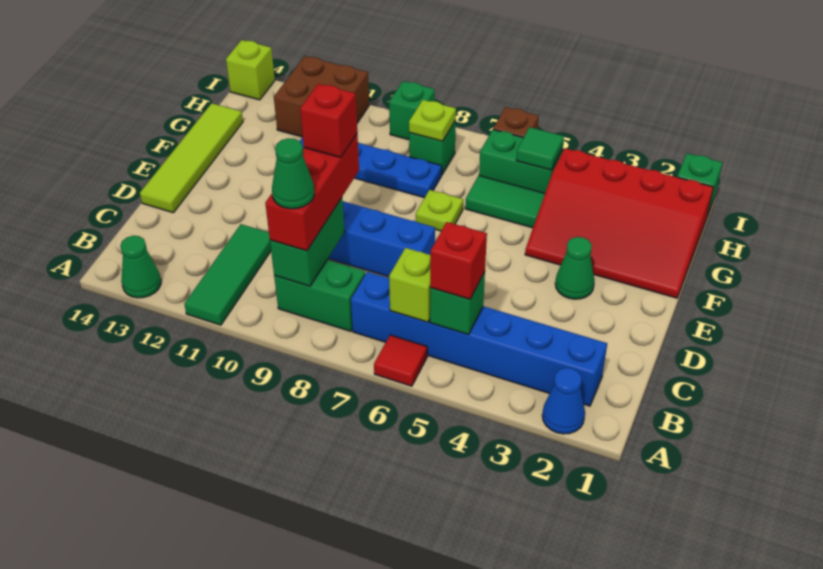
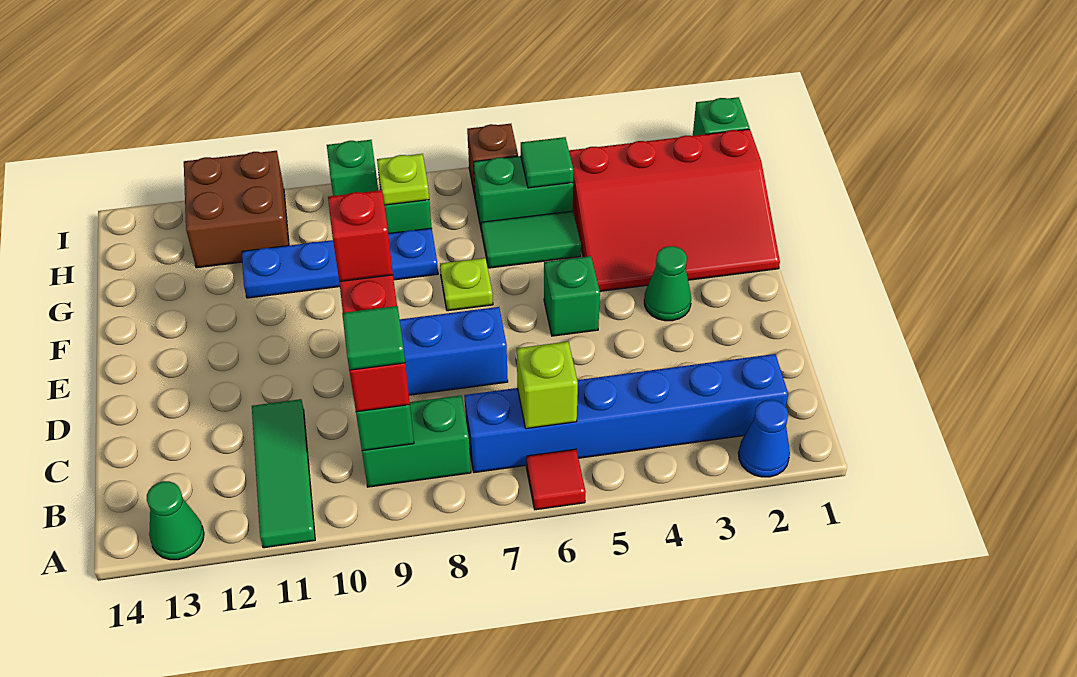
green 1x1 brick [430,272,485,335] -> green 1x1 brick moved to [544,256,600,336]
red 1x1 brick [430,222,487,299] -> none
green 1x1 cone [272,138,314,209] -> green 1x1 tile [342,306,405,370]
lime 1x4 tile [140,103,243,213] -> none
lime 1x1 brick [226,40,275,100] -> none

